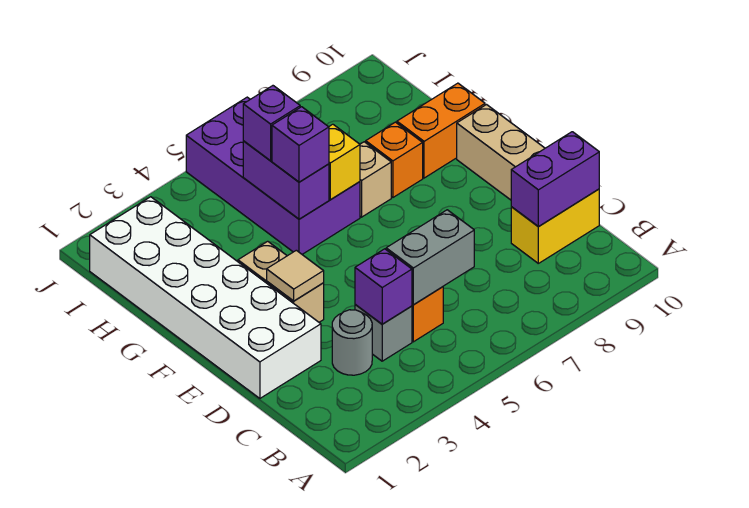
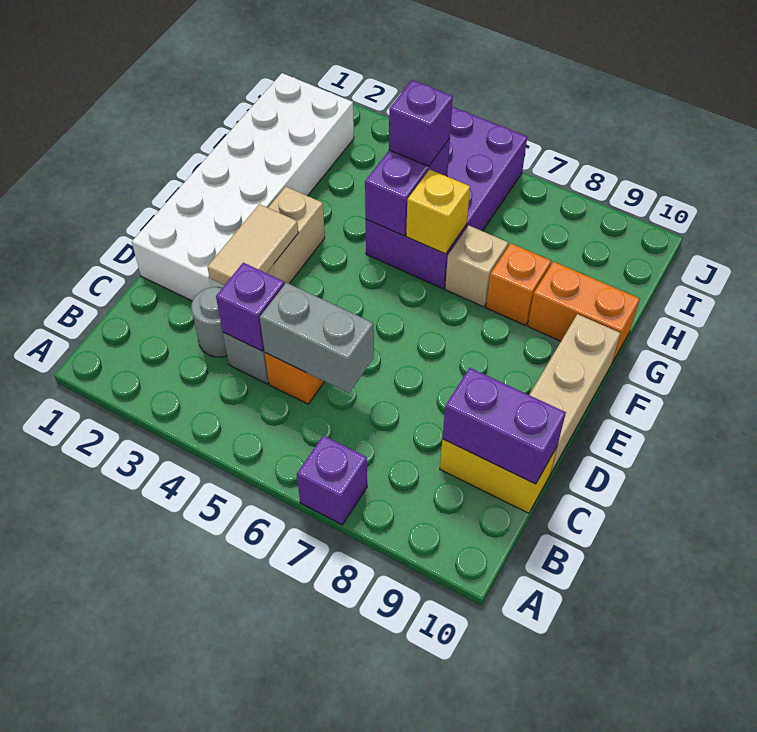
tan 1x1 tile [267,250,324,301] -> tan 1x2 tile [208,204,298,285]
purple 1x1 brick [272,107,329,182] -> purple 1x1 brick moved to [297,436,367,525]

